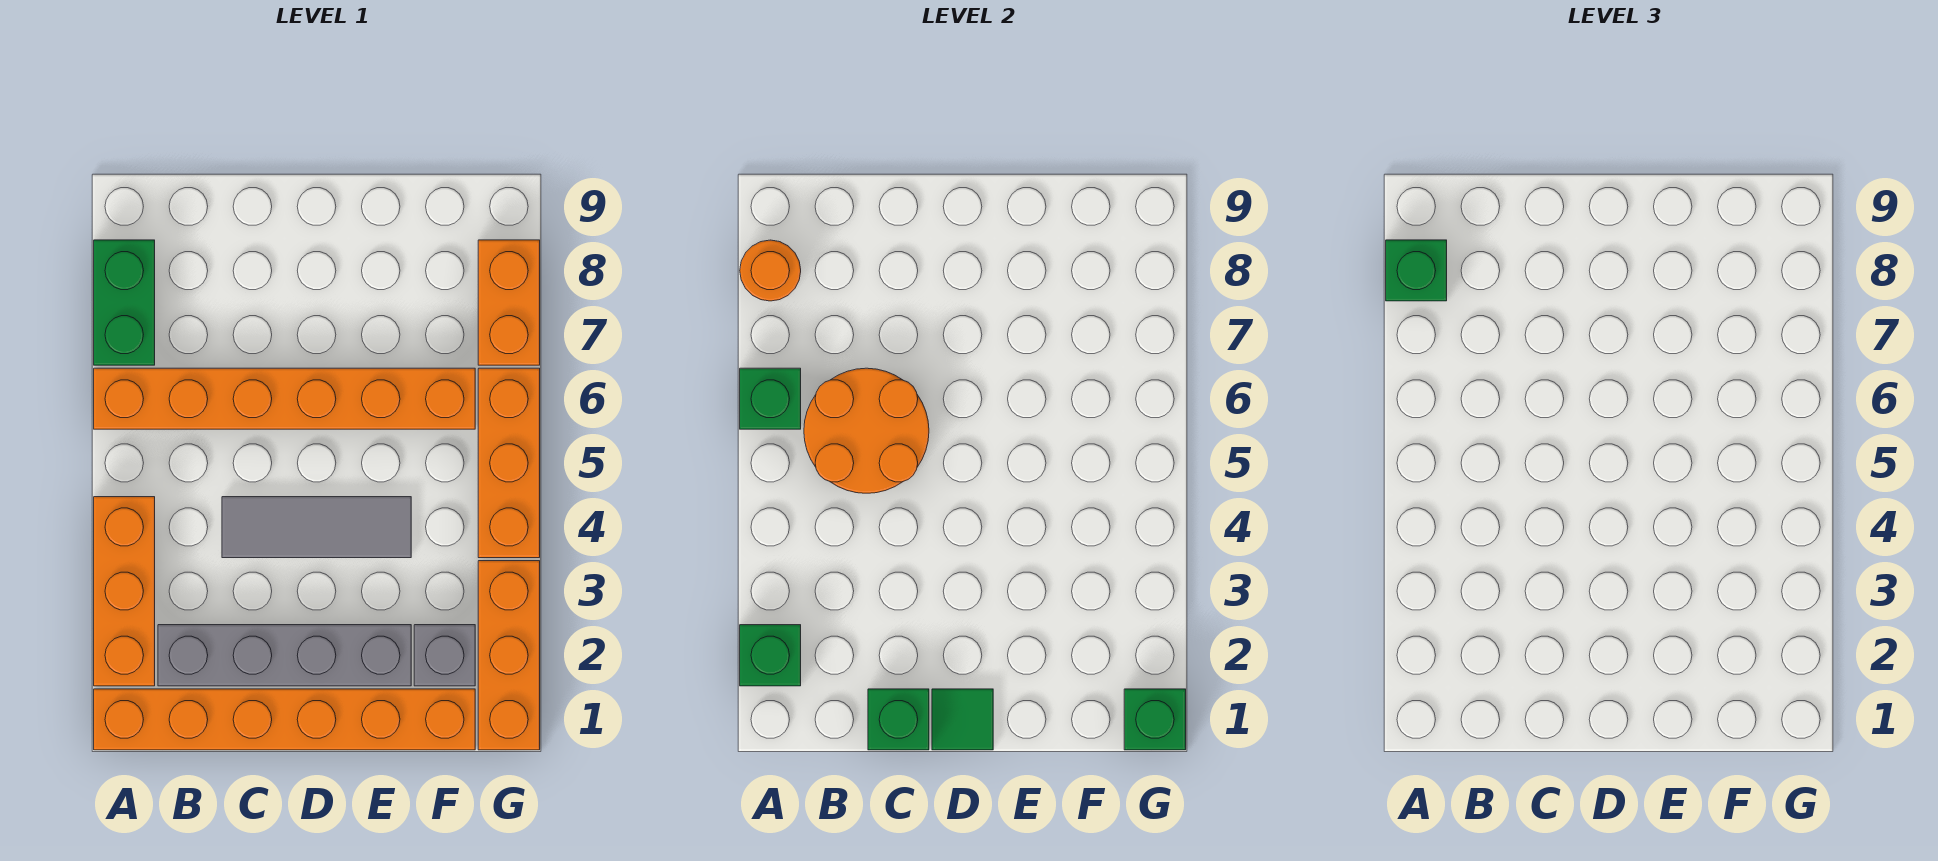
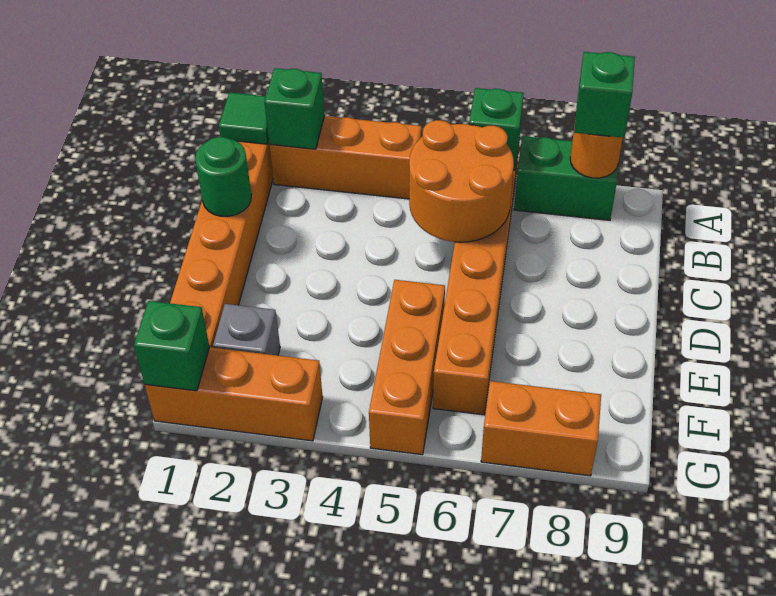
grey 1x4 brick [158,625,411,686] -> none
green 1x1 brick [868,689,929,750] -> green 1x1 round brick [195,137,251,216]
grey 1x3 tile [222,497,411,558] -> none
green 1x1 tile [932,689,993,750] -> green 1x1 tile moved to [219,93,269,144]
orange 1x3 brick [478,368,540,558] -> orange 1x3 brick turned to [369,280,445,455]

